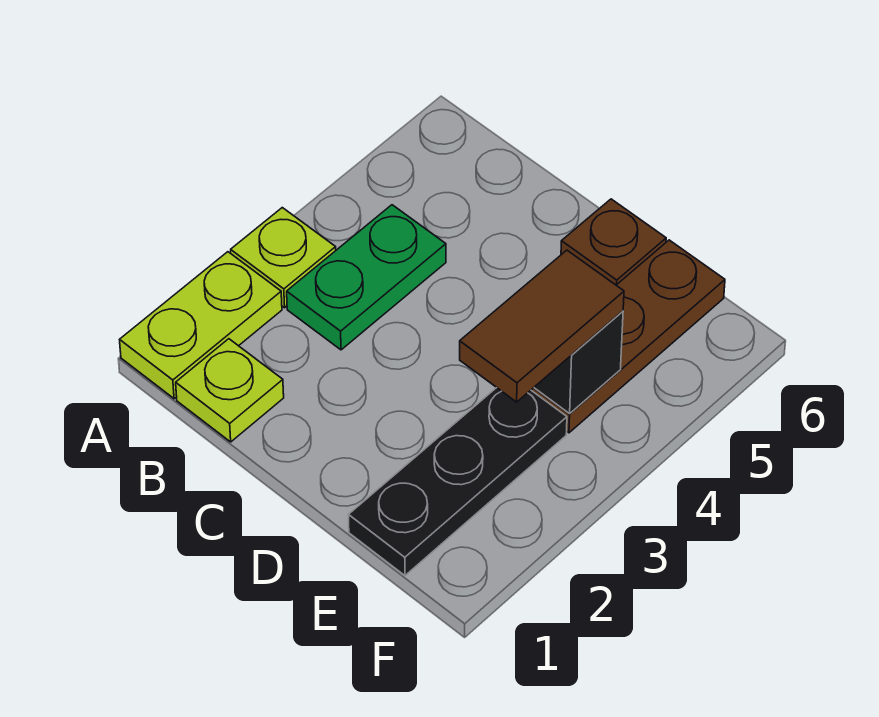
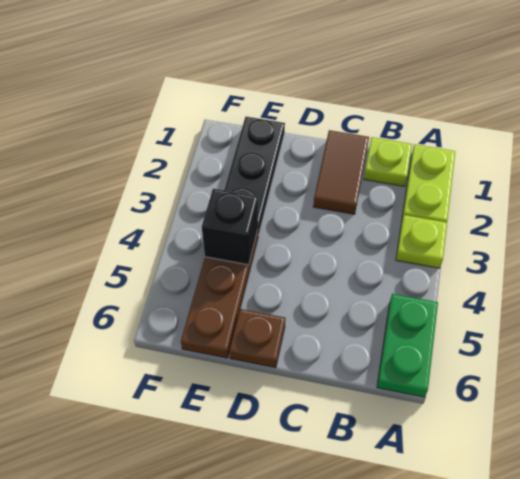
green 1x2 plate [287,205,446,350] -> green 1x2 plate moved to [377,294,438,397]
brown 1x2 tile [460,250,624,402] -> brown 1x2 tile moved to [313,130,369,214]

